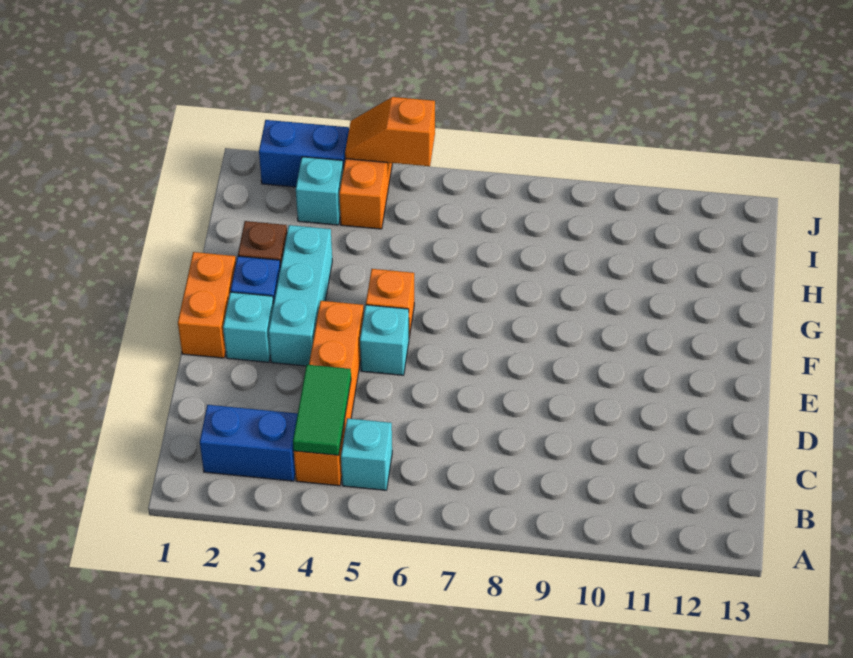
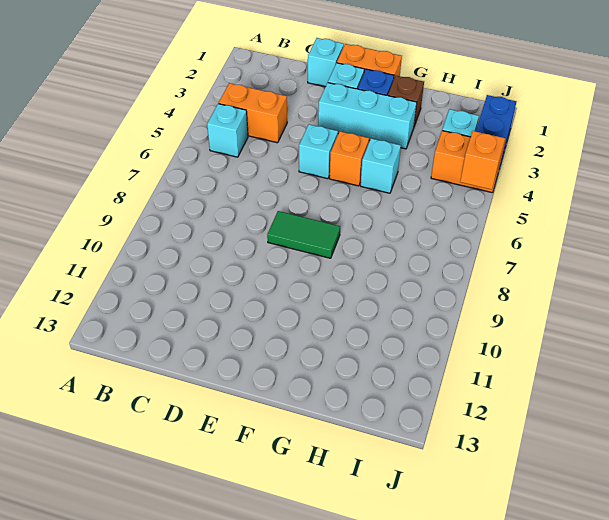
blue 1x2 brick [200,405,298,481] -> none
orange 1x4 brick [294,301,364,486] -> orange 1x2 brick [219,83,287,143]
green 1x2 tile [293,365,351,455] -> green 1x2 tile moved to [267,211,340,258]
none -> cyan 1x1 brick [308,38,344,87]
none -> cyan 1x1 brick [361,138,401,193]

